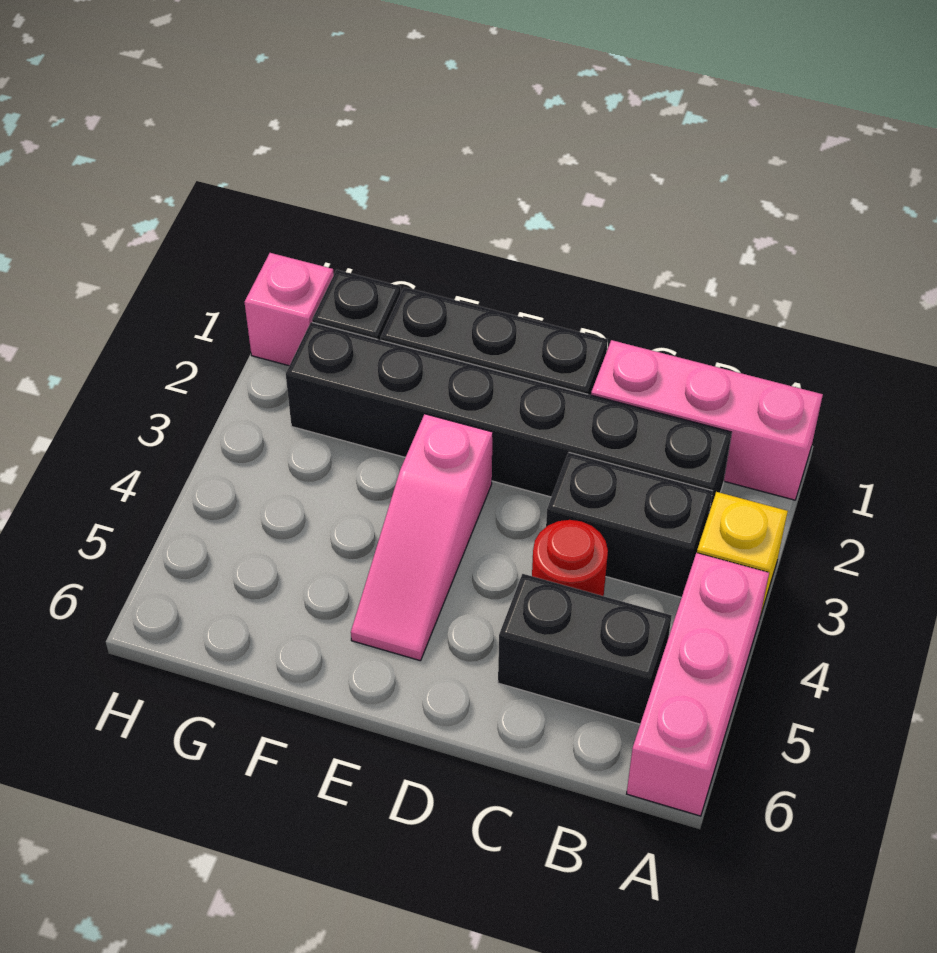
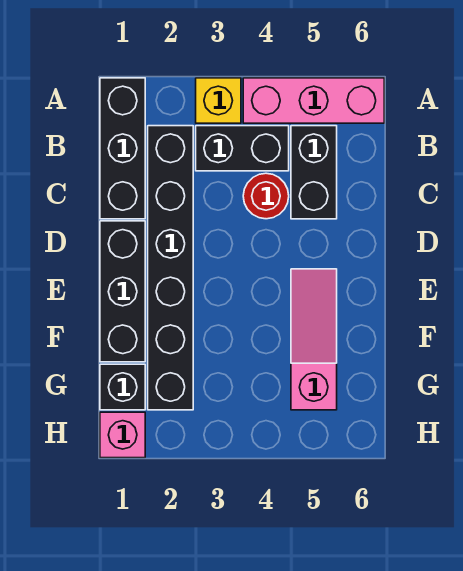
pink 1x3 brick [591,340,823,500] -> black 1x3 brick [100,78,145,219]
black 1x2 brick [546,452,712,598] -> black 1x2 brick turned to [196,126,289,171]
pink 1x3 slope [351,414,493,661] -> pink 1x3 slope turned to [291,269,337,410]

